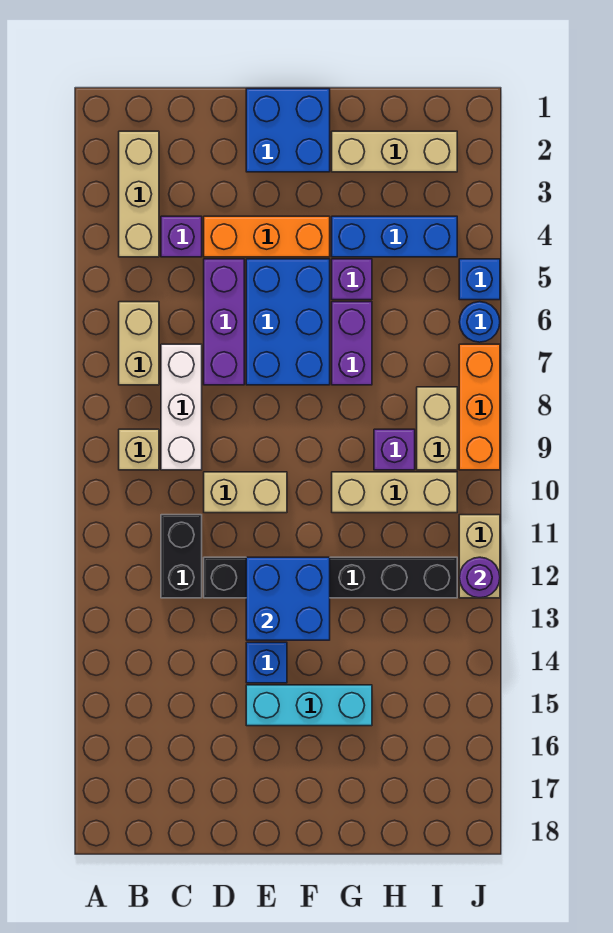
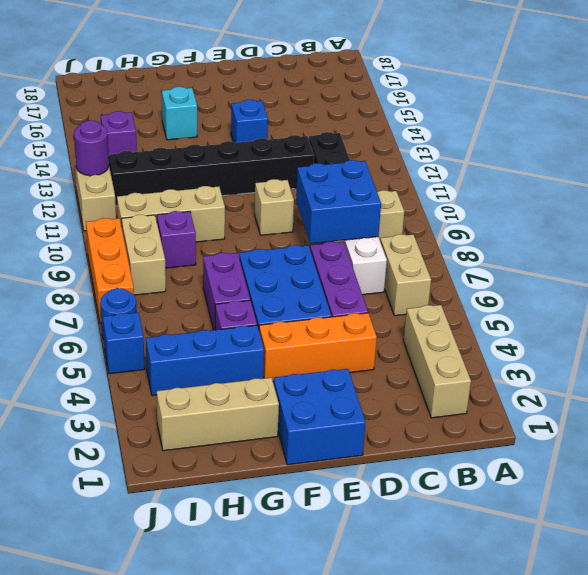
purple 1x1 brick [161,216,202,257] -> purple 1x1 brick moved to [101,111,137,156]
tan 1x2 brick [204,472,287,513] -> tan 1x1 brick [255,179,294,235]
blue 2x2 brick [246,557,330,640] -> blue 2x2 brick moved to [296,160,381,244]
cyan 1x3 brick [246,685,372,726] -> cyan 1x1 brick [162,87,197,140]

